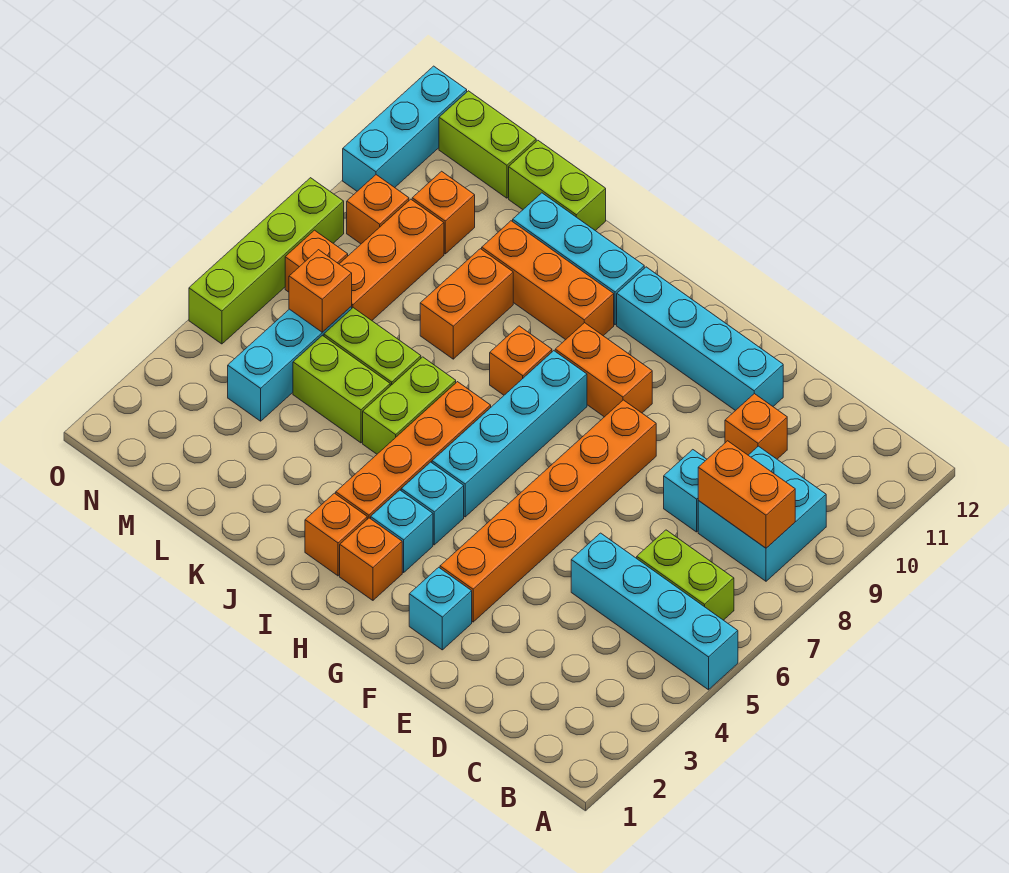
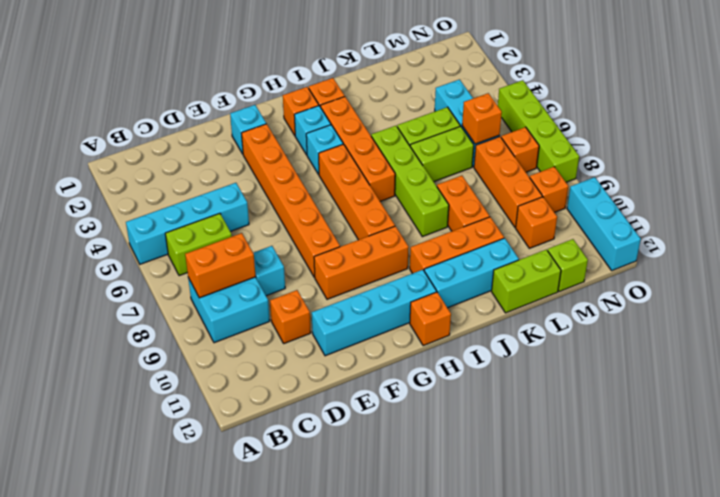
orange 1x2 brick [555,323,652,417] -> orange 1x3 brick [314,226,409,299]
cyan 1x4 brick [432,351,587,517] -> orange 1x4 brick [319,144,395,240]
orange 1x1 brick [490,326,552,395] -> orange 1x1 brick moved to [410,292,451,346]
lime 1x2 brick [363,357,456,454] -> lime 1x4 brick [371,126,449,237]
lime 1x2 brick [439,91,536,198] -> lime 1x1 brick [548,239,588,292]

